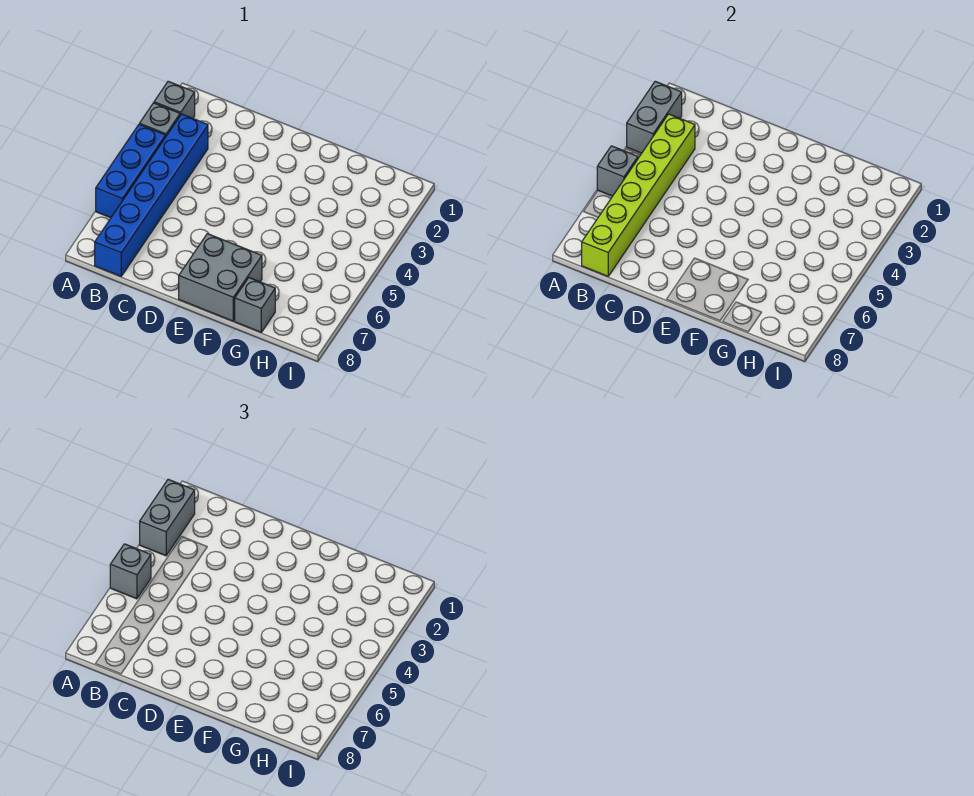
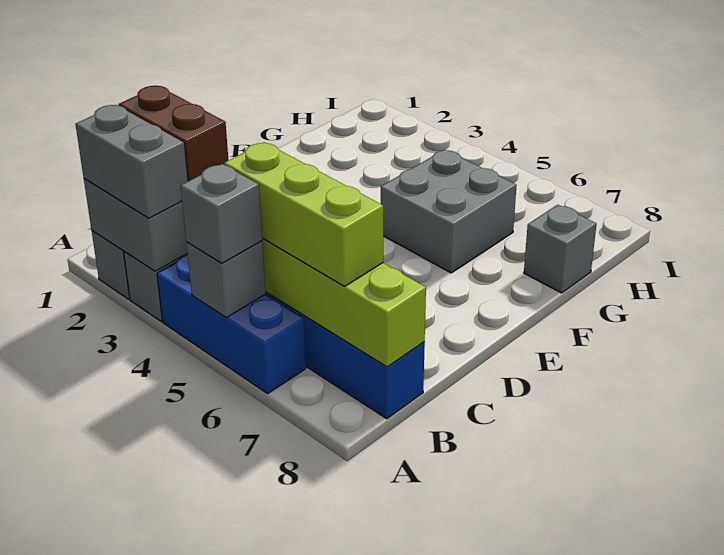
none -> brown 1x2 brick [119,86,228,181]
none -> lime 1x3 brick [224,142,383,286]
grey 2x2 brick [179,234,262,321] -> grey 2x2 brick moved to [381,150,517,273]

